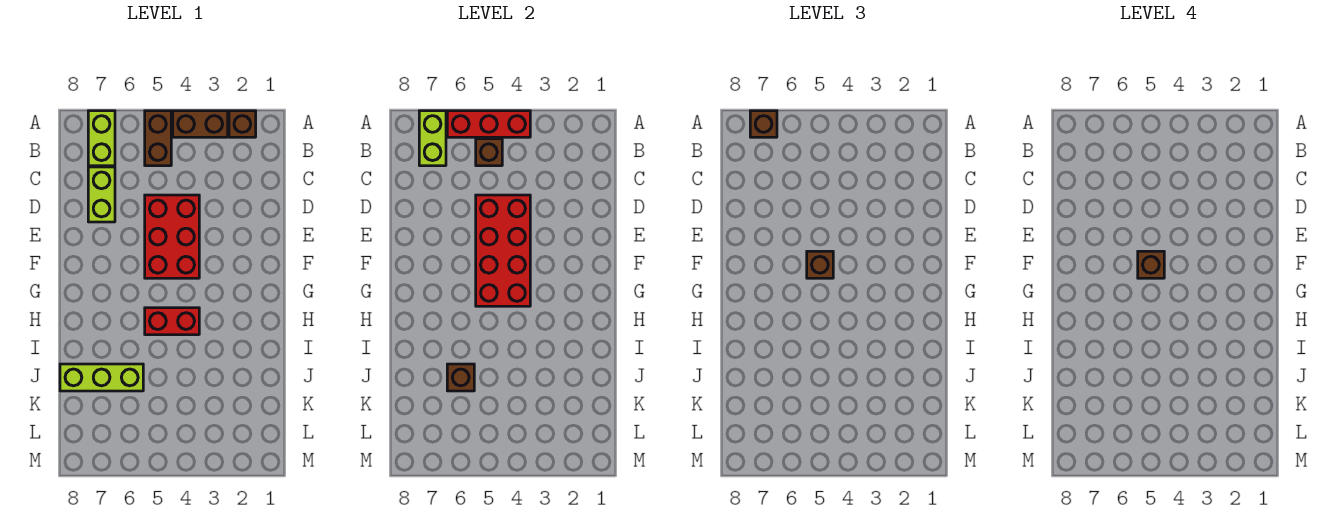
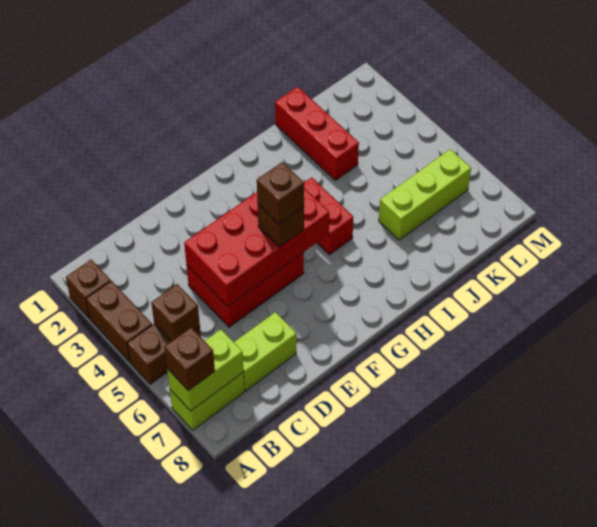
red 1x3 brick [447,111,530,137] -> red 1x3 brick moved to [275,87,359,180]
lime 1x3 brick [60,364,143,391] -> lime 1x3 brick turned to [379,149,471,240]
brown 1x1 brick [447,364,474,391] -> none

